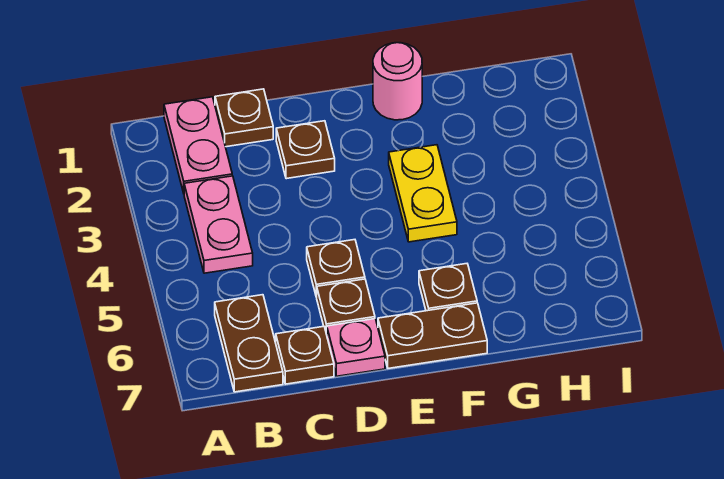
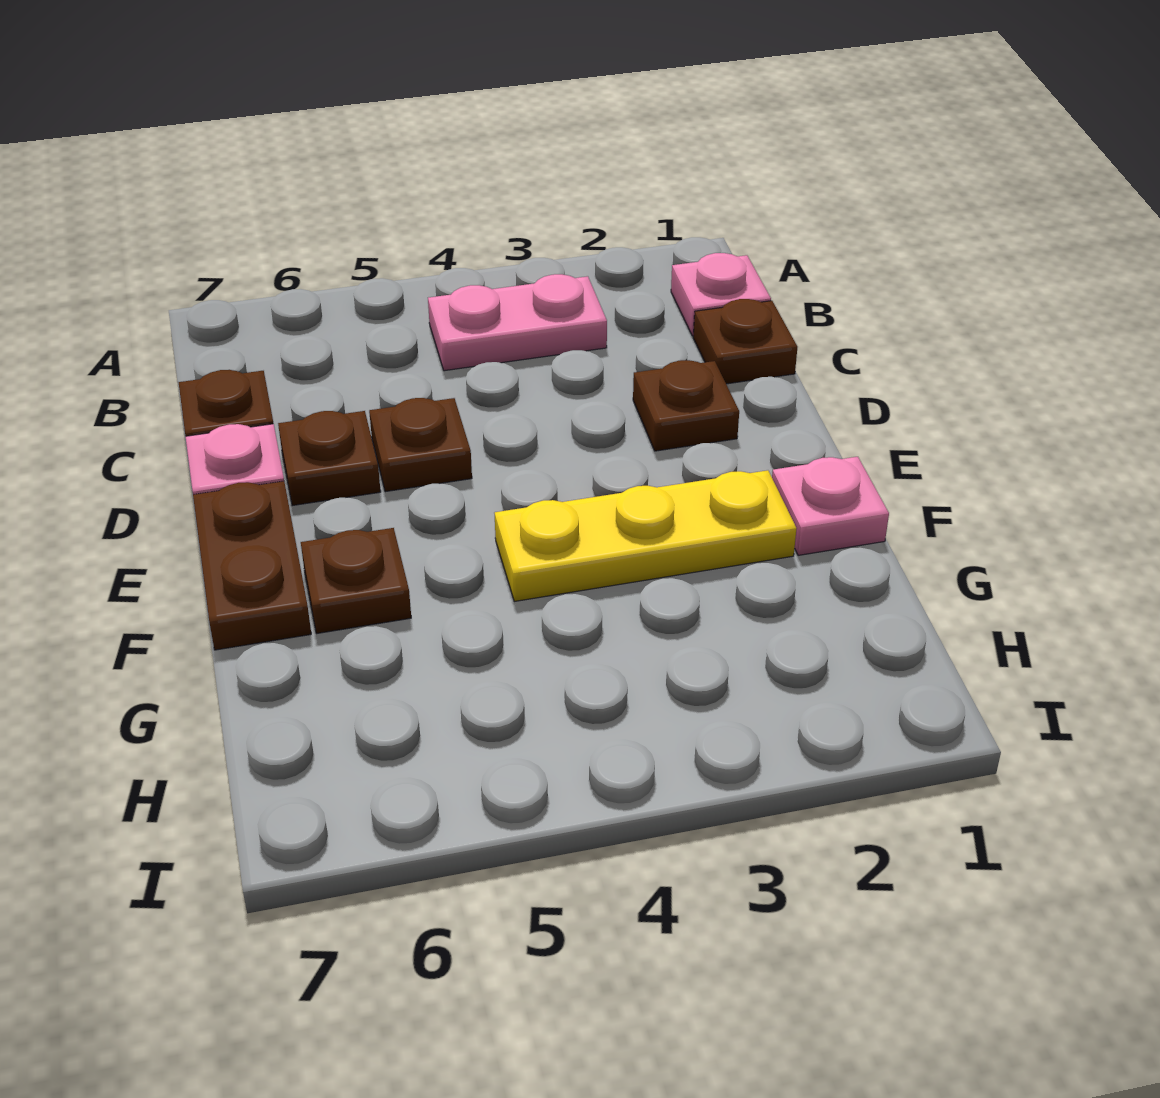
pink 1x2 plate [164,97,232,193] -> pink 1x1 plate [671,253,771,336]
brown 1x2 plate [215,295,283,392] -> none
pink 1x1 round brick [373,43,422,120] -> pink 1x1 plate [772,457,889,555]
yellow 1x2 plate [389,145,457,242] -> yellow 1x3 plate [495,470,797,601]

